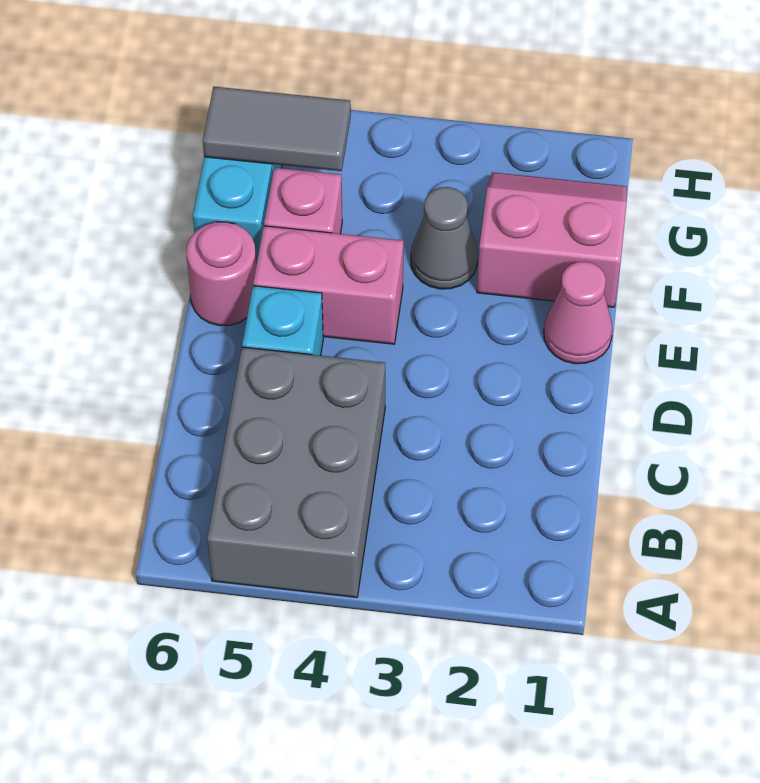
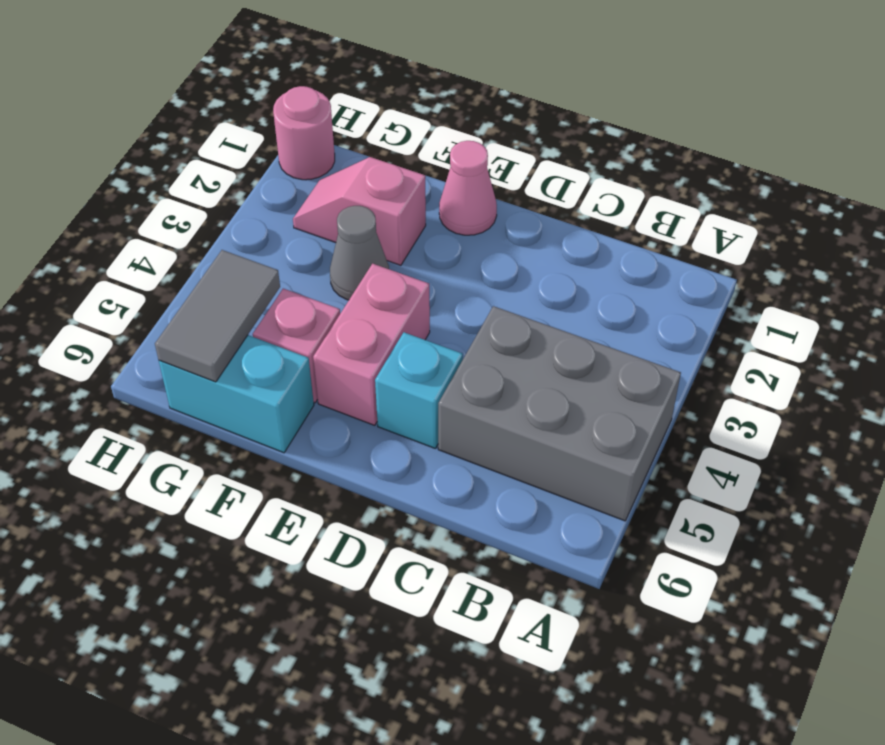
pink 1x1 round brick [187,222,256,326] -> pink 1x1 round brick moved to [273,86,335,180]
pink 2x2 slope [477,172,627,307] -> pink 1x2 slope [293,157,426,265]

